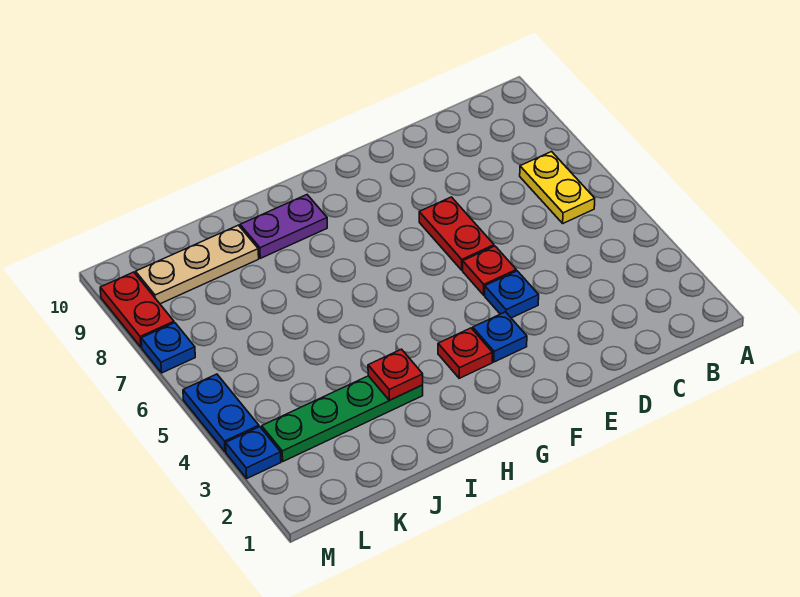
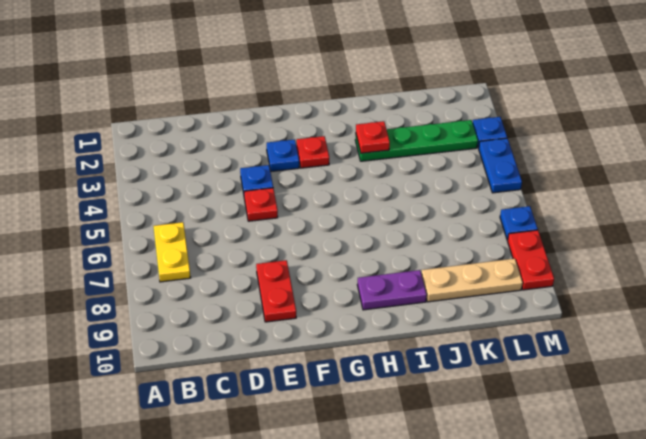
red 1x2 plate [419,197,494,270] -> red 1x2 plate moved to [256,260,296,322]

